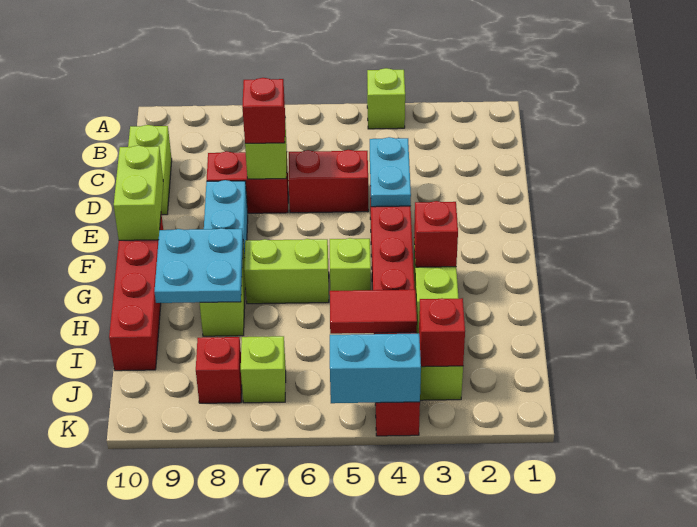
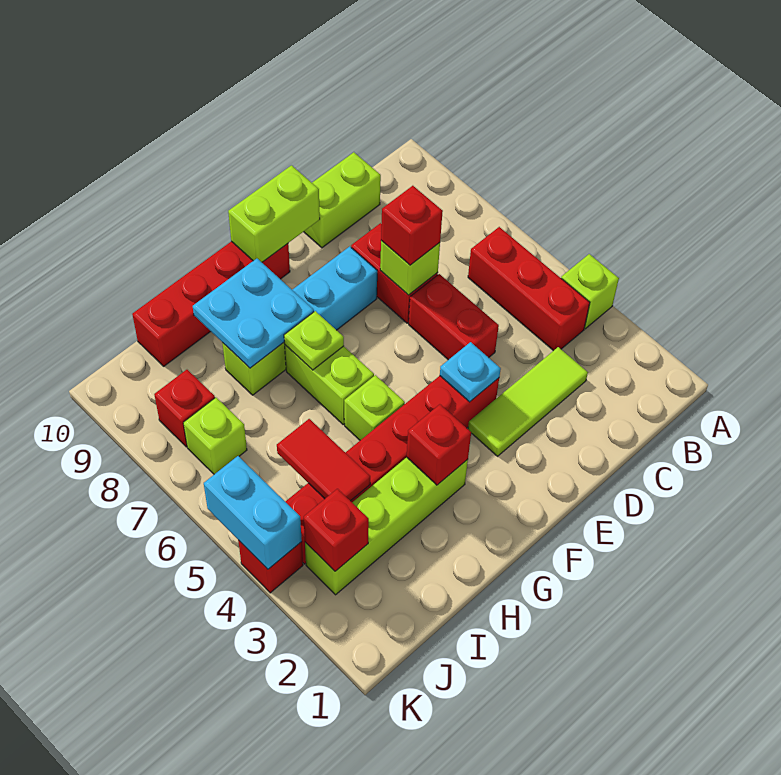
none -> red 1x3 brick [468,227,590,351]
none -> lime 1x3 tile [468,347,588,456]
cyan 1x2 plate [370,137,411,207] -> cyan 1x1 plate [440,342,501,402]
none -> lime 1x1 plate [284,311,344,370]

